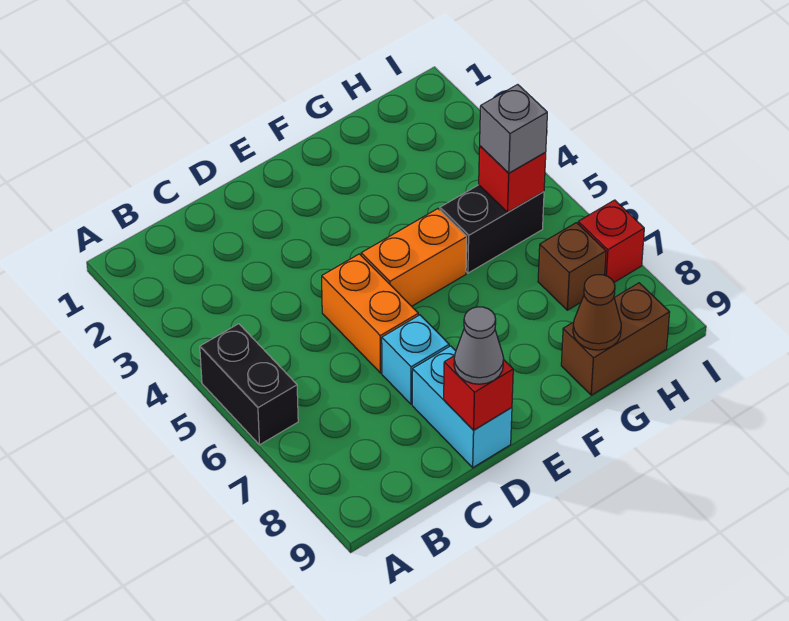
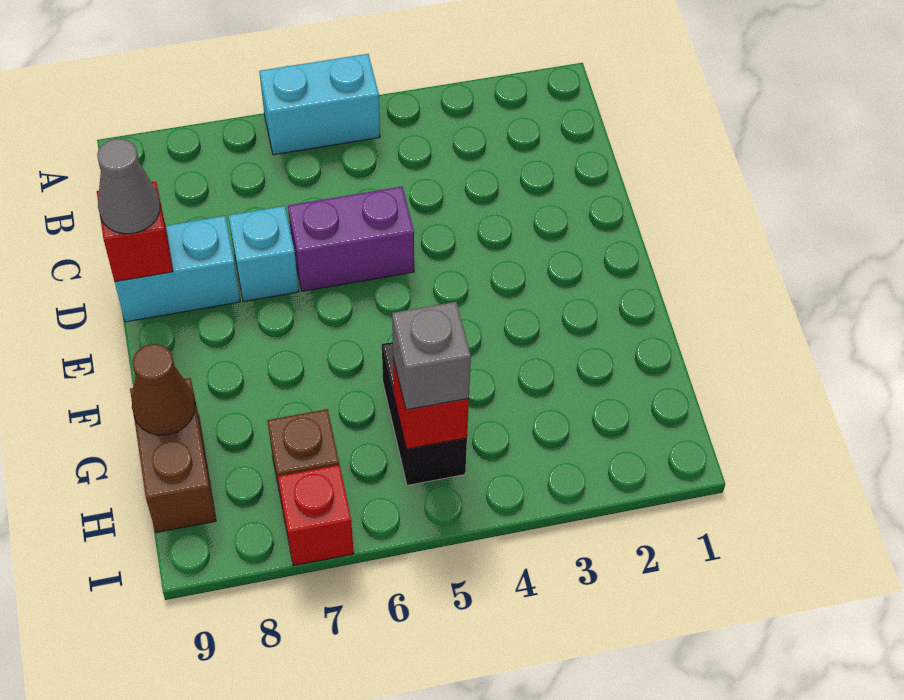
black 1x2 brick [200,324,298,445] -> cyan 1x2 brick [259,54,380,155]
orange 1x2 brick [322,254,418,373] -> purple 1x2 brick [288,187,414,291]
orange 1x2 brick [361,209,467,306] -> none

